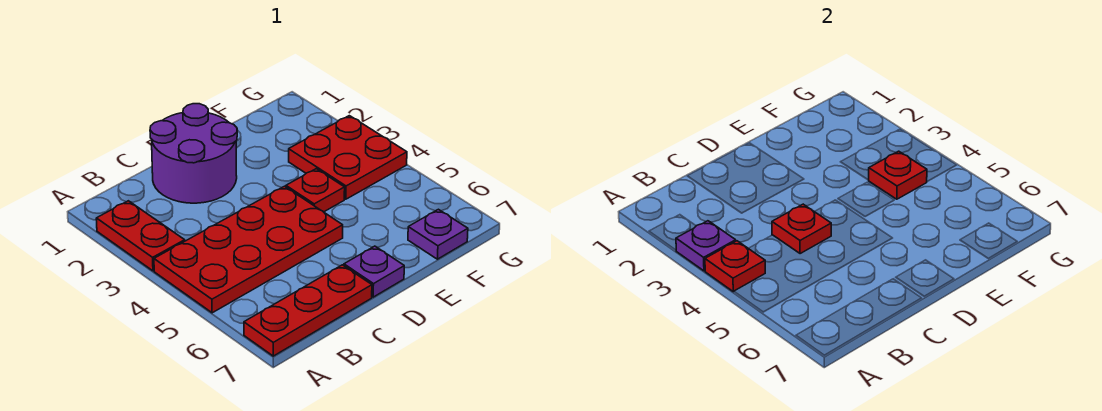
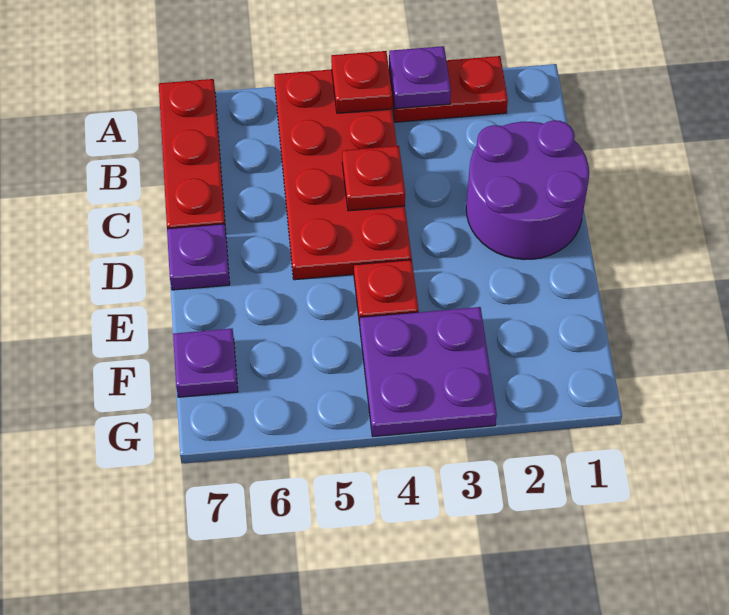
red 2x2 plate [289,116,407,199] -> purple 2x2 plate [360,307,497,437]
red 1x1 plate [869,151,927,199] -> none

